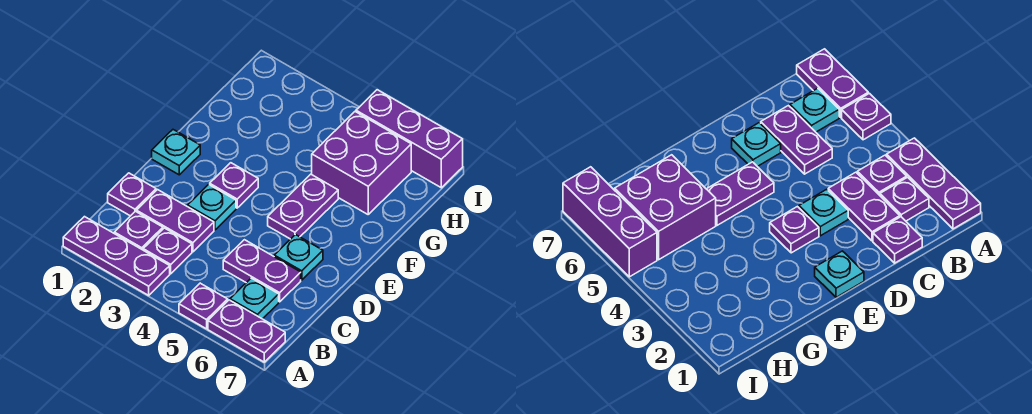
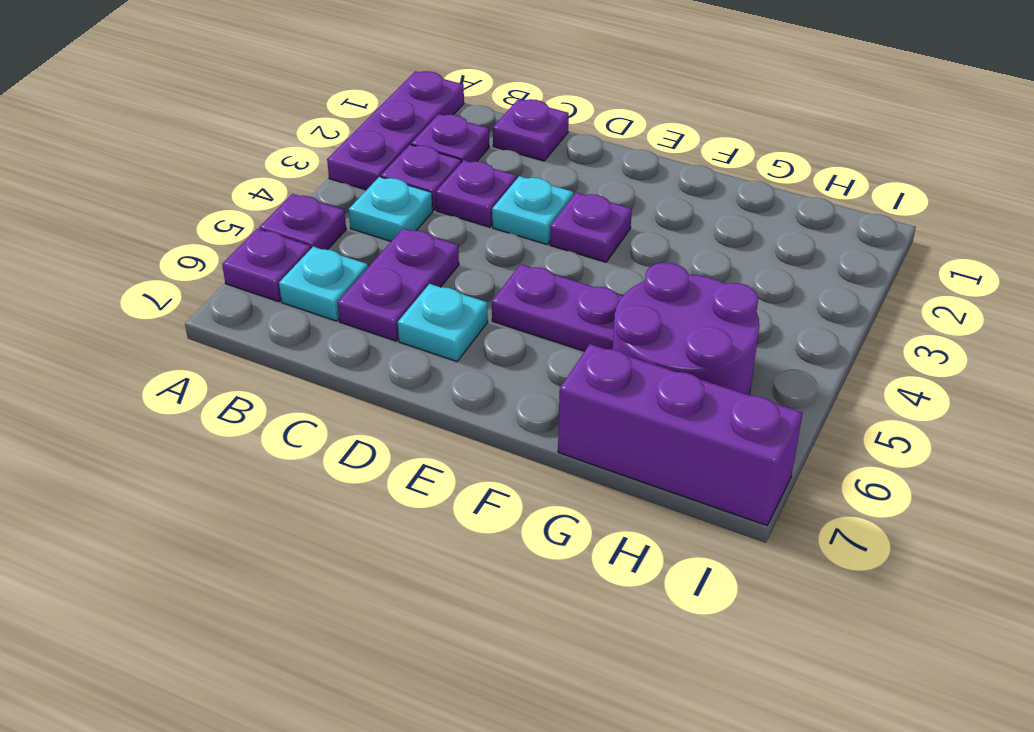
purple 1x2 plate [208,300,285,362] -> purple 1x1 plate [222,229,311,302]
purple 1x2 plate [136,190,214,252] -> purple 1x1 plate [436,160,517,227]
cyan 1x1 plate [152,130,200,175] -> cyan 1x1 plate moved to [349,177,433,241]
purple 2x2 brick [312,112,411,214] -> purple 2x2 round brick [613,262,759,395]
purple 1x3 brick [356,90,463,188] -> purple 1x3 brick turned to [558,344,803,525]

